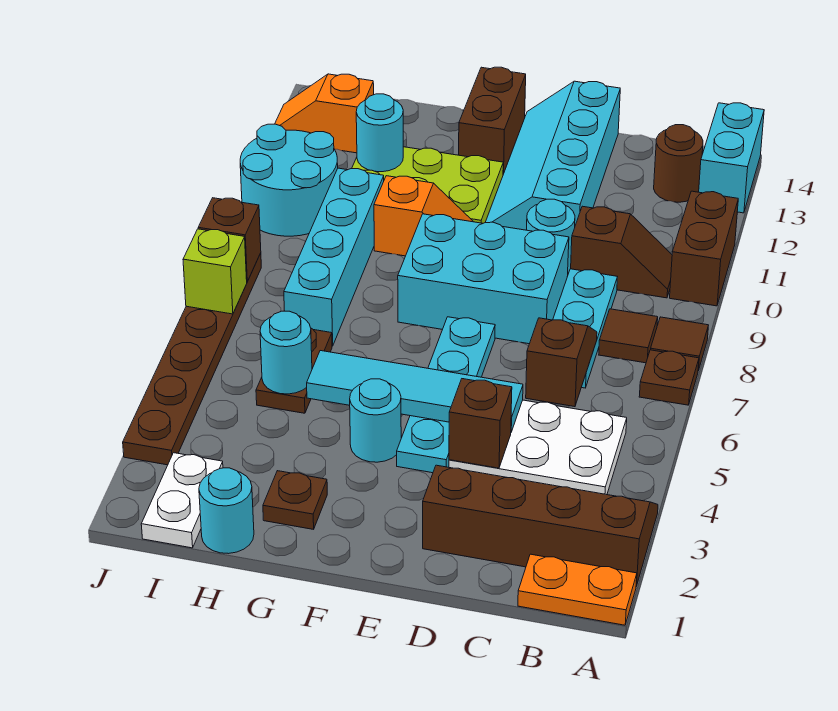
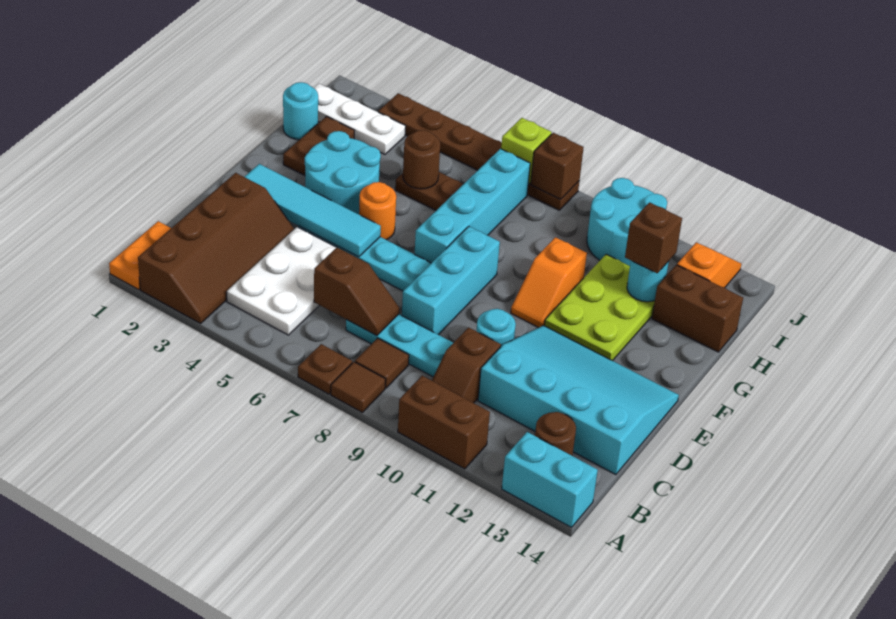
brown 1x1 brick [449,379,512,468] -> brown 1x1 brick moved to [625,202,682,273]
cyan 1x4 tile [307,351,523,432] -> cyan 1x4 tile turned to [245,164,381,257]
cyan 2x3 brick [398,214,569,344] -> cyan 1x3 brick [402,226,500,335]
cyan 2x4 slope [485,81,620,230] -> cyan 3x4 slope [478,325,679,475]
cyan 1x1 round brick [350,379,401,462] -> cyan 2x2 round brick [305,131,381,214]
none -> orange 1x1 round brick [359,182,396,240]
brown 1x2 brick [459,67,526,174] -> brown 1x2 brick moved to [652,265,743,352]
brown 1x1 plate [263,471,327,529] -> brown 1x2 plate [283,116,355,175]
cyan 1x1 round brick [260,311,312,394] -> brown 1x1 round brick [403,130,440,189]
cyan 1x4 brick [284,168,384,346] -> cyan 1x4 brick turned to [415,149,530,263]
white 1x2 plate [141,453,223,548] -> white 1x3 plate [314,84,406,154]

